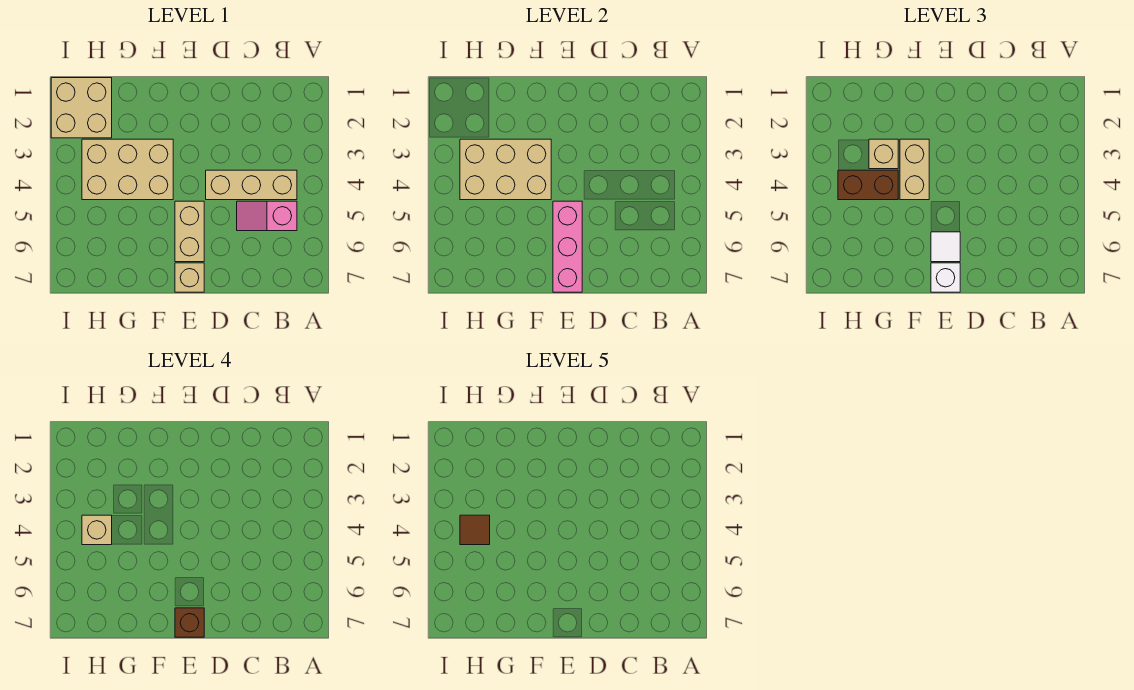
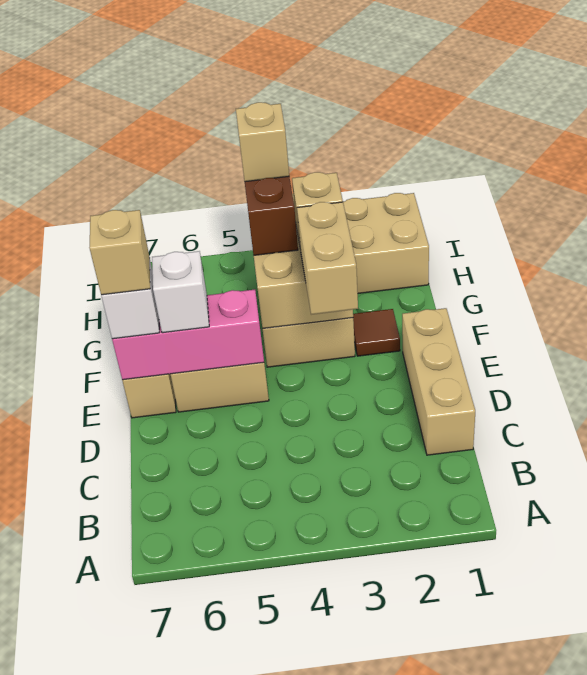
tan 1x3 brick [206,170,297,200] -> tan 1x3 brick moved to [402,308,475,455]
pink 1x2 slope [237,201,297,231] -> none
white 1x1 tile [931,232,960,262] -> white 1x1 brick [152,251,209,333]
brown 1x1 brick [175,608,204,637] -> tan 1x1 brick [89,210,150,295]
tan 1x2 brick [900,139,929,200] -> tan 1x2 brick turned to [297,202,358,315]
brown 1x1 tile [460,515,490,545] -> brown 1x1 tile moved to [353,309,400,356]

